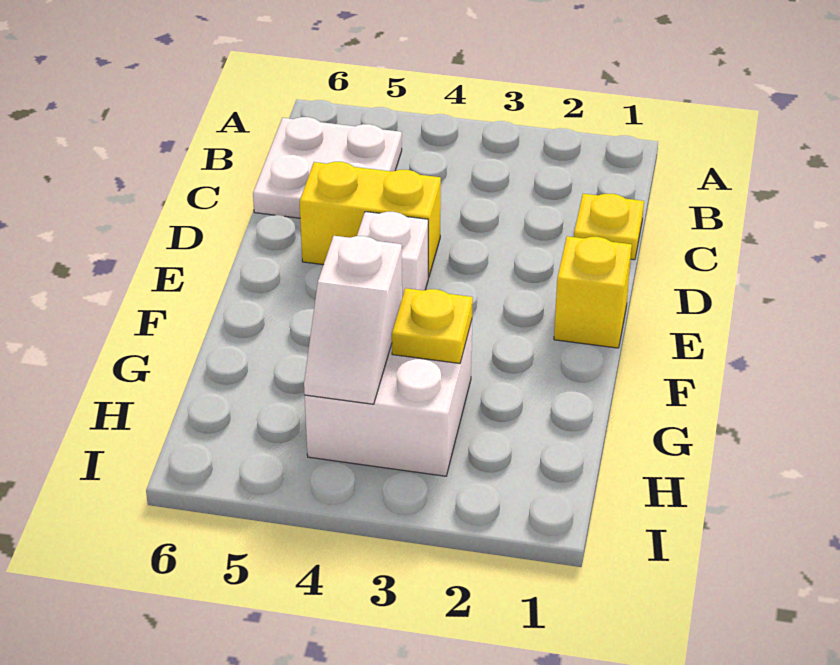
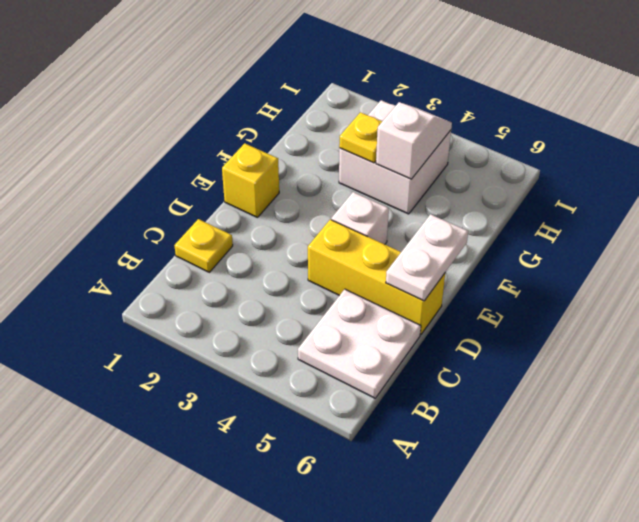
yellow 1x2 brick [300,162,441,278] -> yellow 1x3 brick [308,220,445,335]
none -> white 1x2 plate [386,214,468,301]

